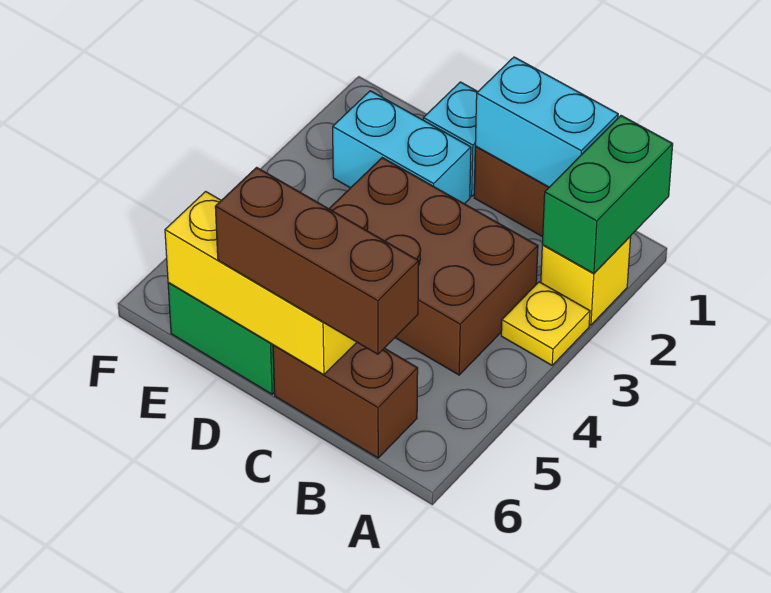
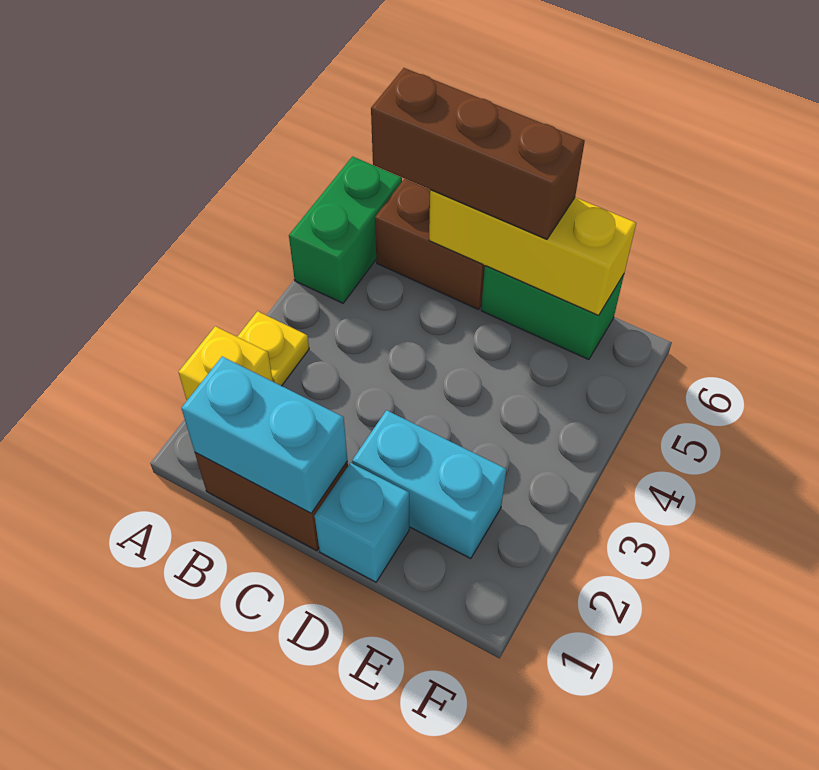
green 1x2 brick [542,116,673,273] -> green 1x2 brick moved to [289,157,402,303]
brown 2x3 brick [329,158,538,375] -> none

